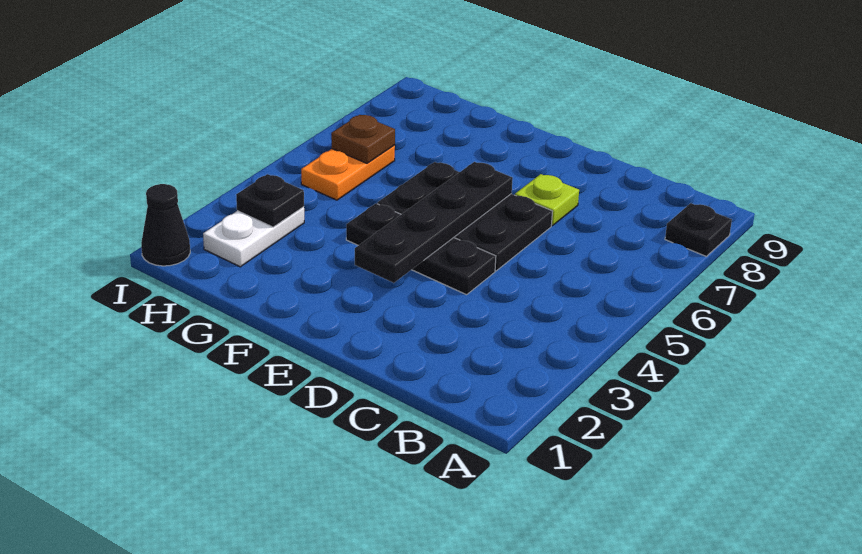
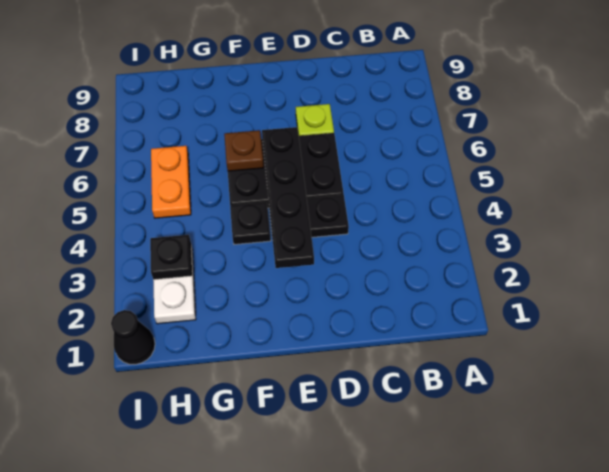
black 1x1 plate [665,203,732,256] -> none
brown 1x1 plate [331,115,395,163] -> brown 1x1 plate moved to [224,130,264,171]

